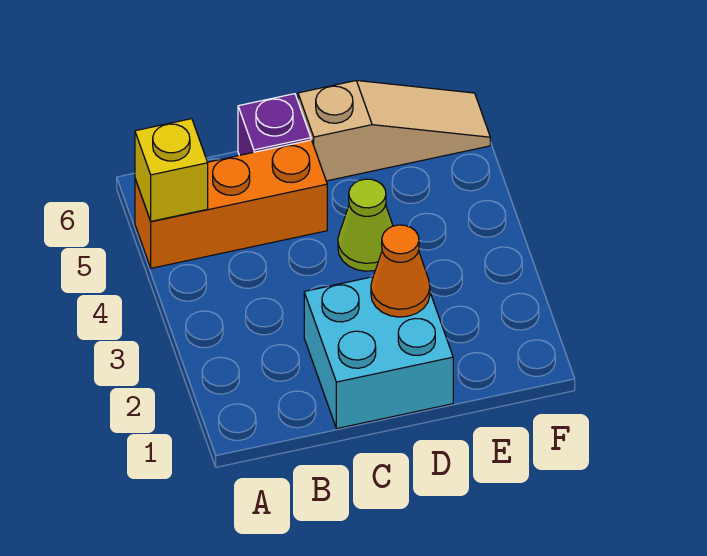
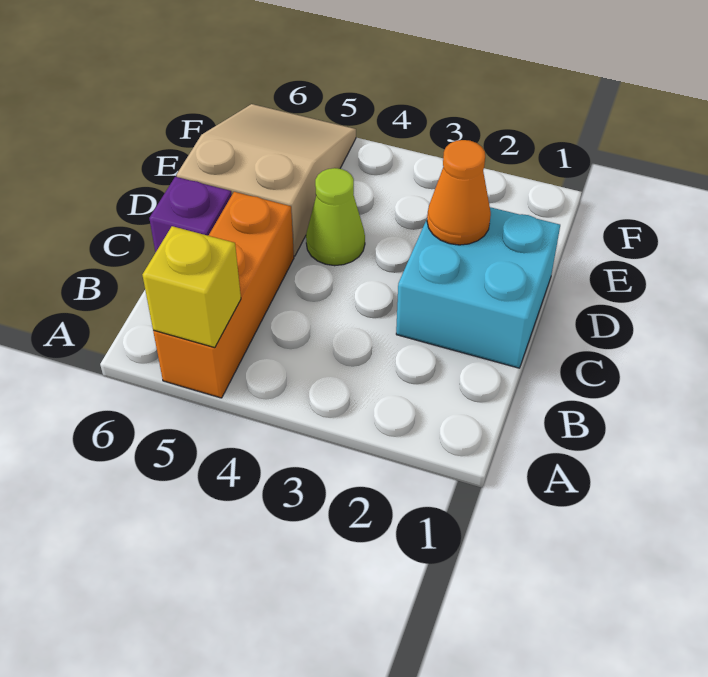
tan 1x3 slope [298,80,490,181] -> tan 2x3 slope [177,104,356,256]

